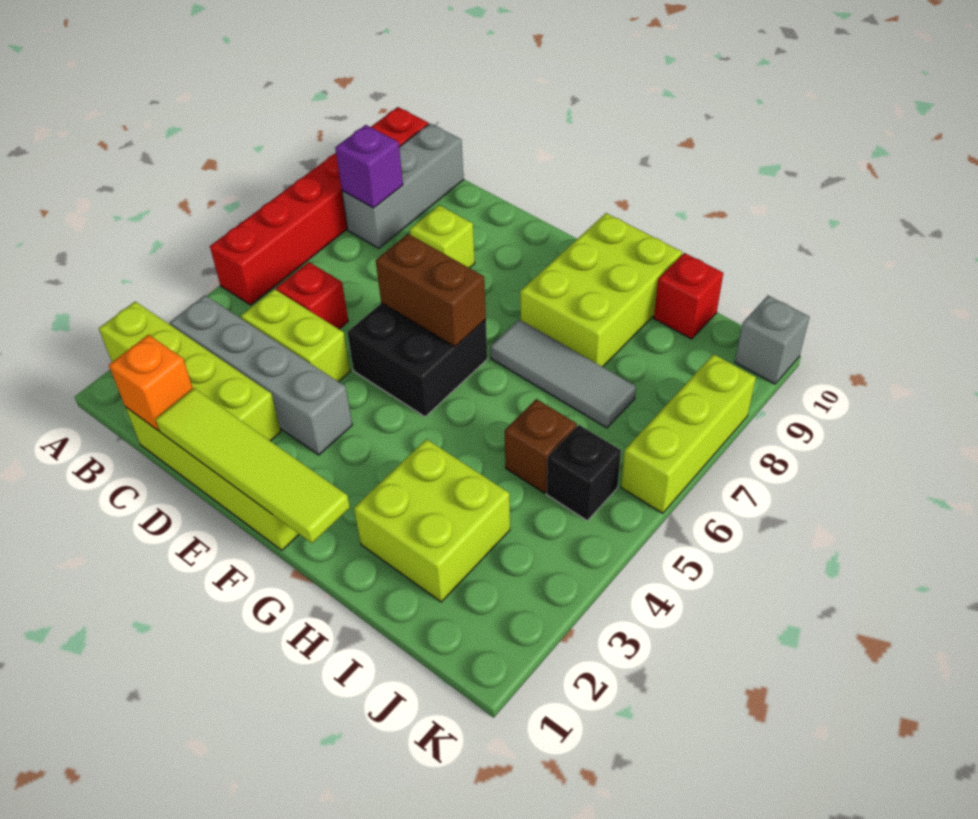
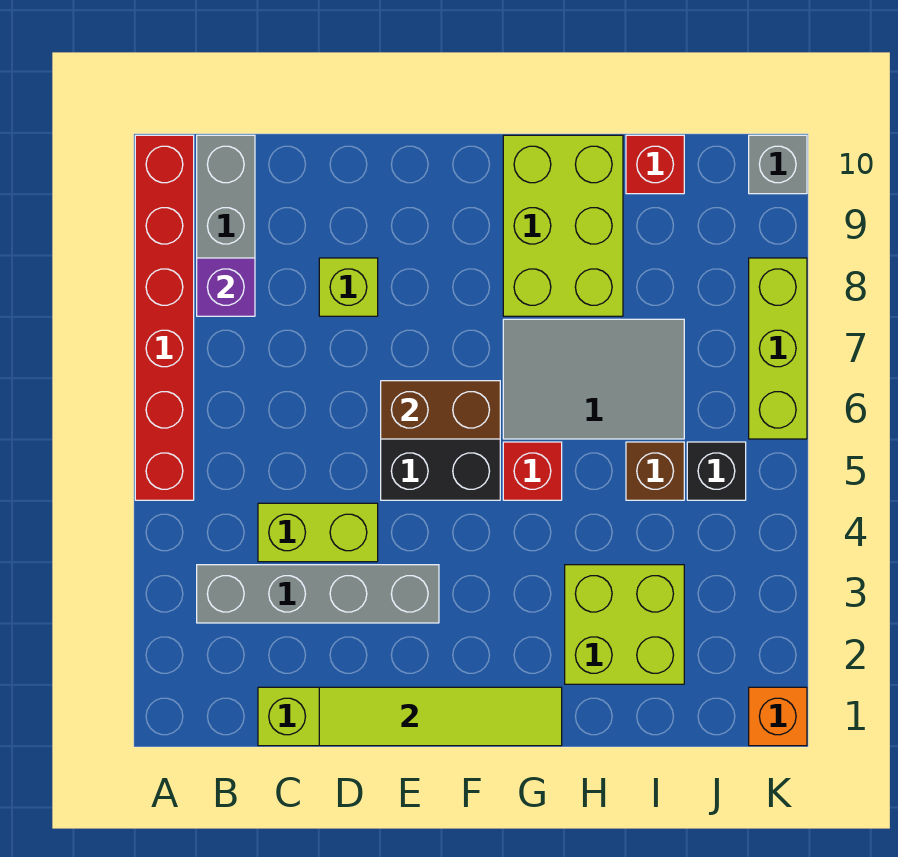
lime 1x4 brick [99,301,281,441] -> none
orange 1x1 brick [109,335,193,431] -> orange 1x1 brick moved to [749,687,807,746]
red 1x1 brick [276,262,348,329] -> red 1x1 brick moved to [503,442,562,500]
grey 1x3 tile [490,319,636,428] -> grey 2x3 tile [503,319,684,439]

